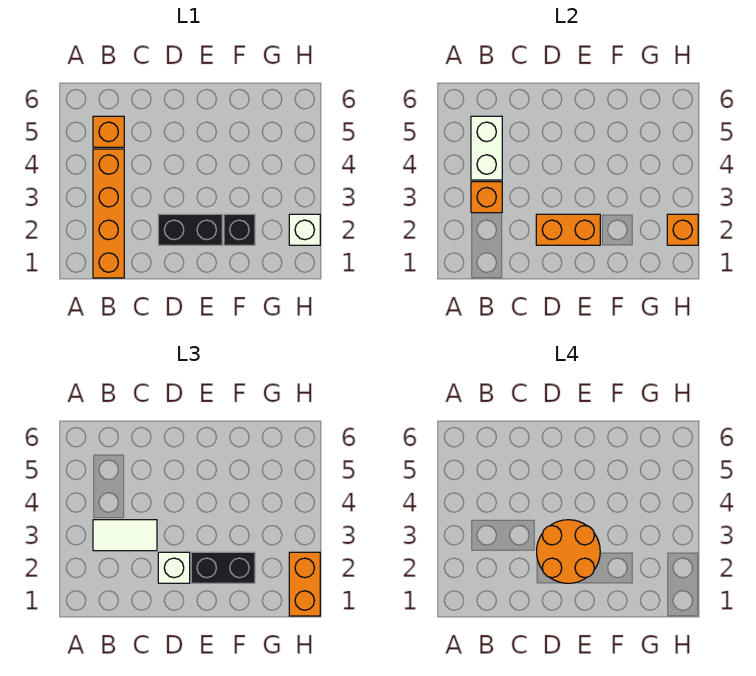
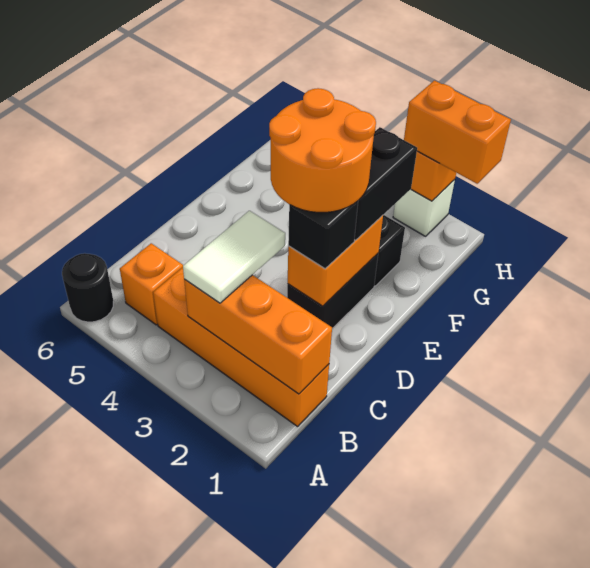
none -> black 1x1 round brick [62,253,113,322]
orange 1x1 brick [471,182,502,213] -> orange 1x3 brick [184,275,332,394]
white 1x2 brick [471,116,502,180] -> none
white 1x1 brick [158,552,190,583] -> black 1x1 brick [288,201,358,269]

